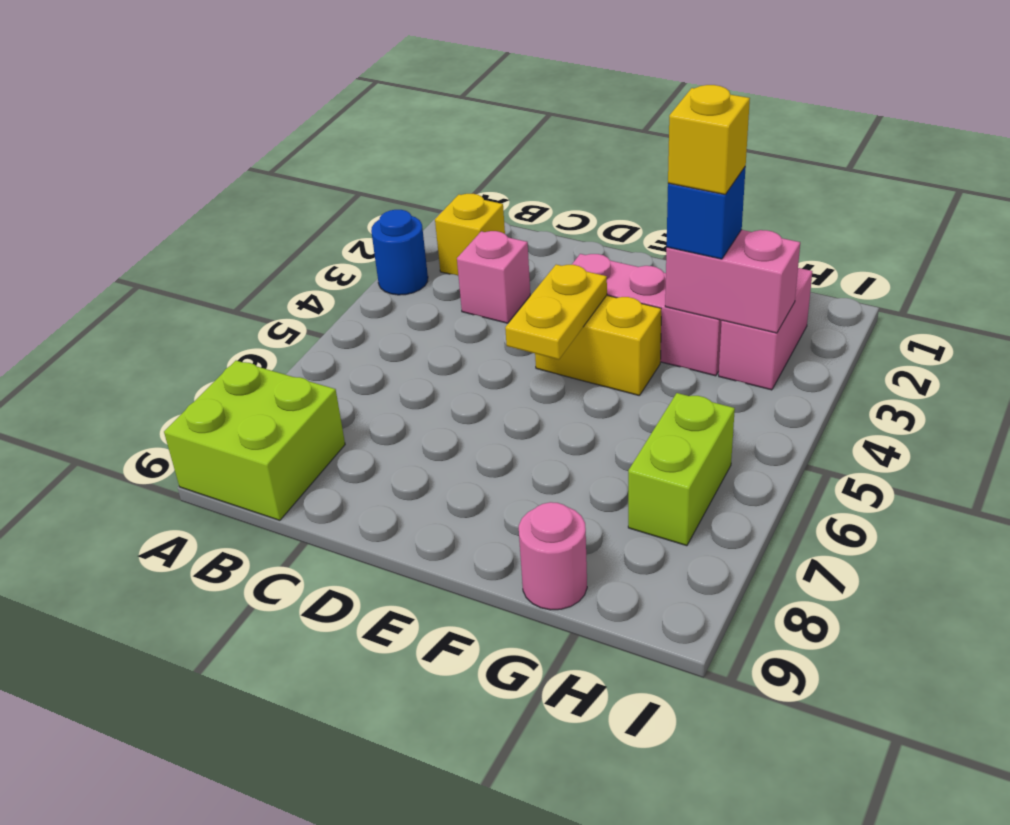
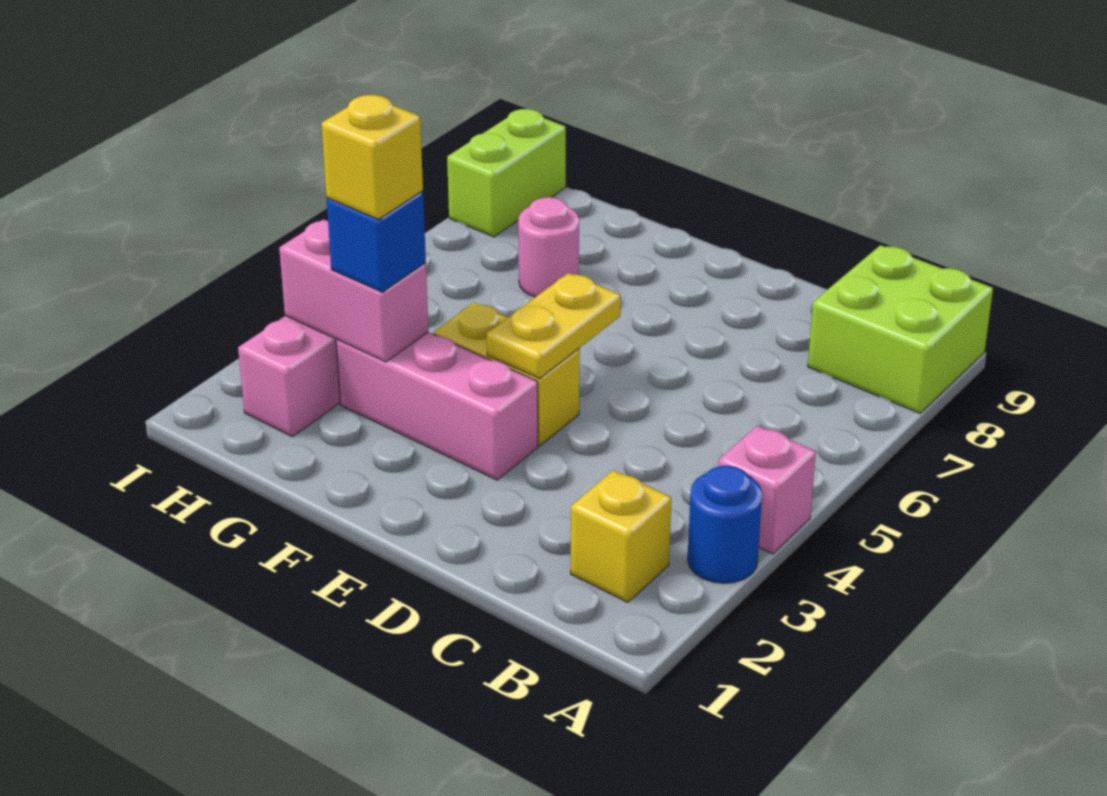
pink 1x1 brick [457,231,530,323] -> pink 1x1 brick moved to [718,426,816,554]
pink 1x1 round brick [519,502,587,610] -> pink 1x1 round brick moved to [518,197,579,297]
lime 1x2 brick [628,393,735,546] -> lime 1x2 brick moved to [447,109,566,237]

